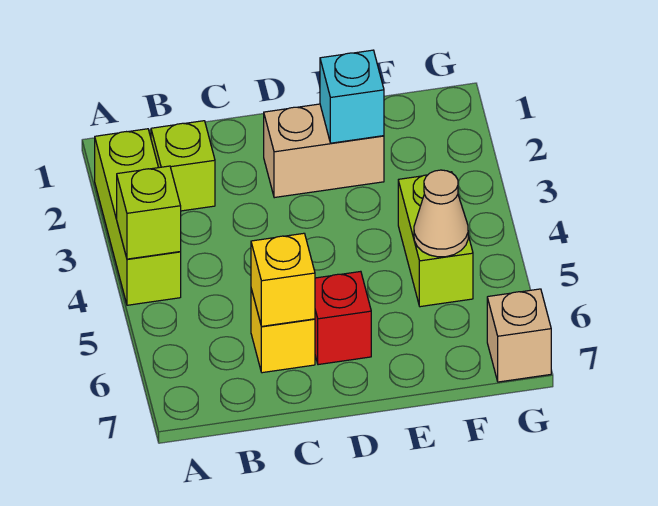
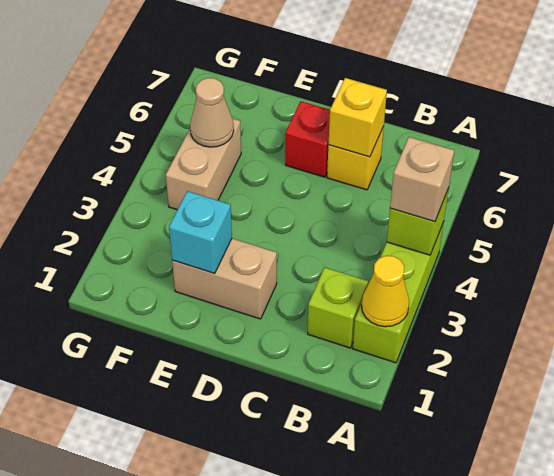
none -> yellow 1x1 cone [362,256,409,327]
lime 1x2 brick [398,172,473,307] -> tan 1x2 brick [166,118,241,210]
tan 1x1 brick [487,289,551,382] -> tan 1x1 brick moved to [390,137,454,222]

